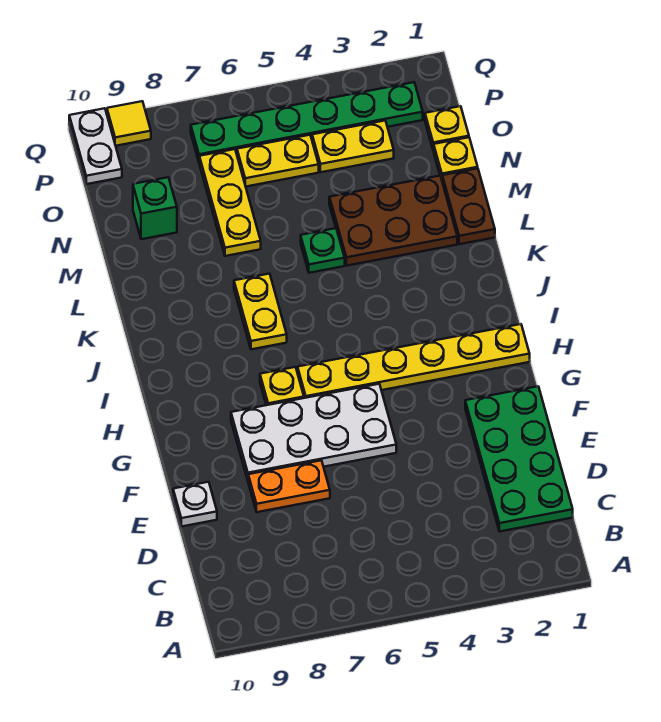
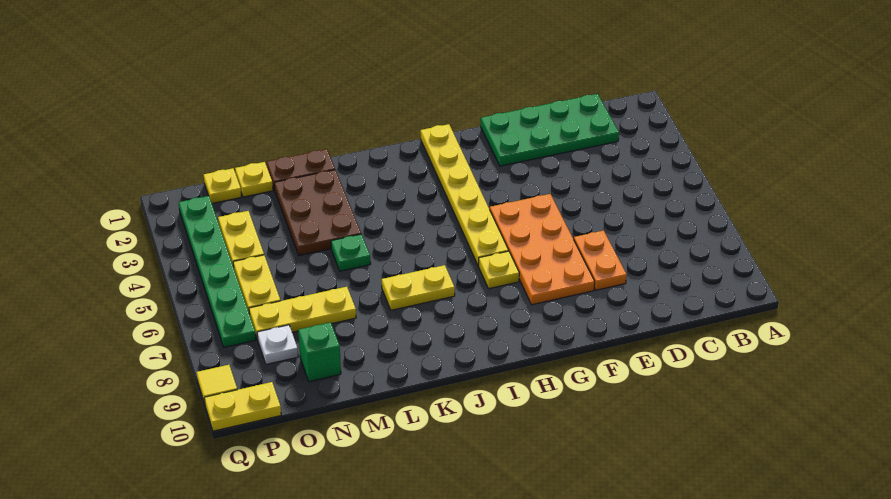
white 1x1 plate [173,482,217,526] -> white 1x1 plate moved to [257,325,298,364]
white 2x4 plate [231,384,396,480] -> orange 2x4 plate [490,194,595,305]
white 1x2 plate [69,108,122,184] -> yellow 1x2 plate [204,382,281,431]

